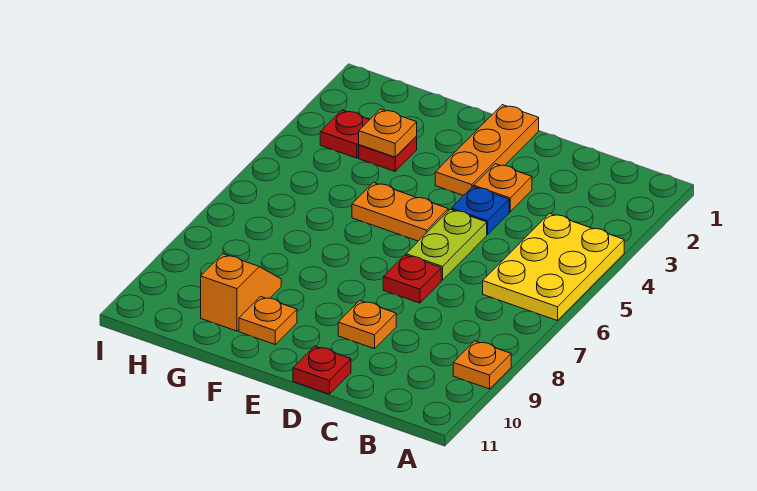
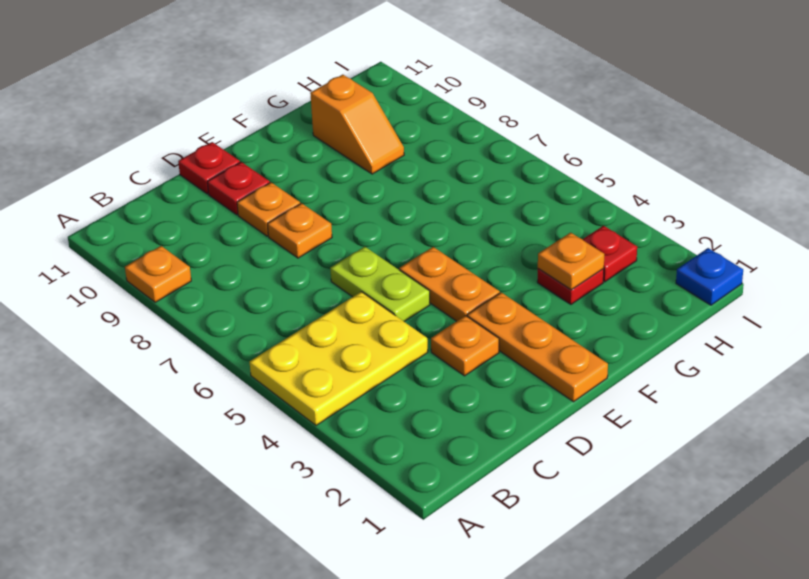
yellow 2x3 plate [483,213,624,321] -> yellow 2x3 plate turned to [250,292,428,425]
blue 1x1 plate [451,187,509,235] -> blue 1x1 plate moved to [676,248,743,305]
red 1x1 plate [383,255,441,303] -> red 1x1 plate moved to [207,162,270,215]
orange 1x2 plate [352,182,448,241] -> orange 1x2 plate turned to [399,247,500,321]
orange 1x1 plate [239,296,297,344] -> orange 1x1 plate moved to [267,203,332,258]

